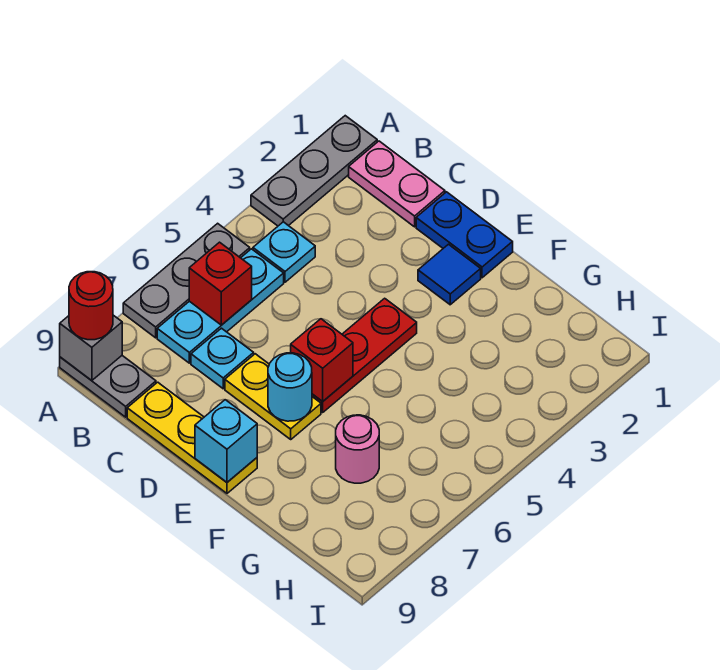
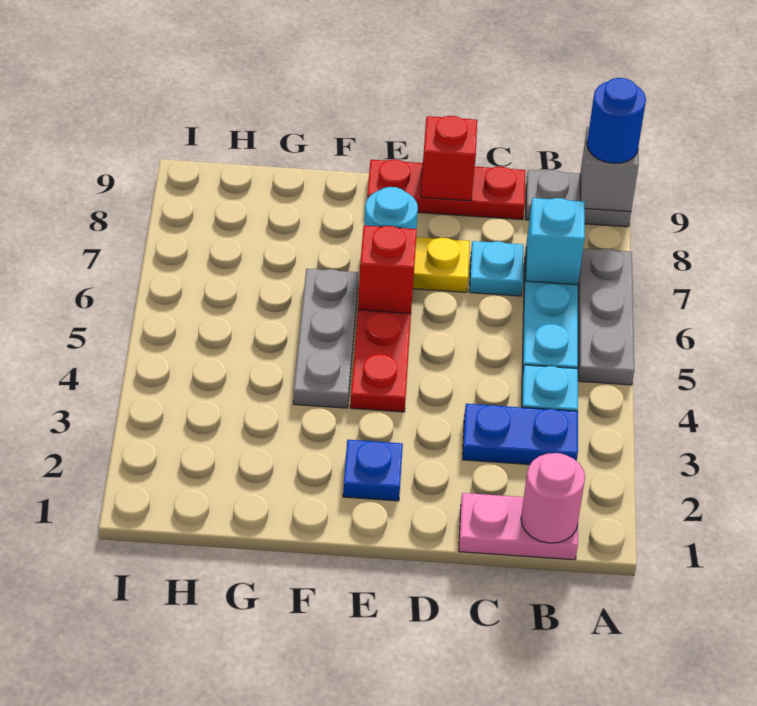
grey 1x3 plate [251,116,377,226] -> grey 1x3 plate moved to [293,269,358,408]
red 1x1 round brick [69,272,113,340] -> blue 1x1 round brick [587,78,646,163]
red 1x1 brick [189,242,252,325] -> red 1x1 brick moved to [421,116,477,201]
yellow 1x3 plate [127,382,257,493] -> red 1x3 plate [367,159,525,220]
blue 1x2 plate [416,192,513,278] -> blue 1x2 plate moved to [463,404,578,464]
blue 1x1 tile [418,244,481,305] -> blue 1x1 plate [343,440,403,501]
cyan 1x1 brick [195,400,257,482] -> cyan 1x1 brick moved to [526,198,585,285]
pink 1x1 round brick [336,415,379,483] -> pink 1x1 round brick moved to [521,453,585,543]

